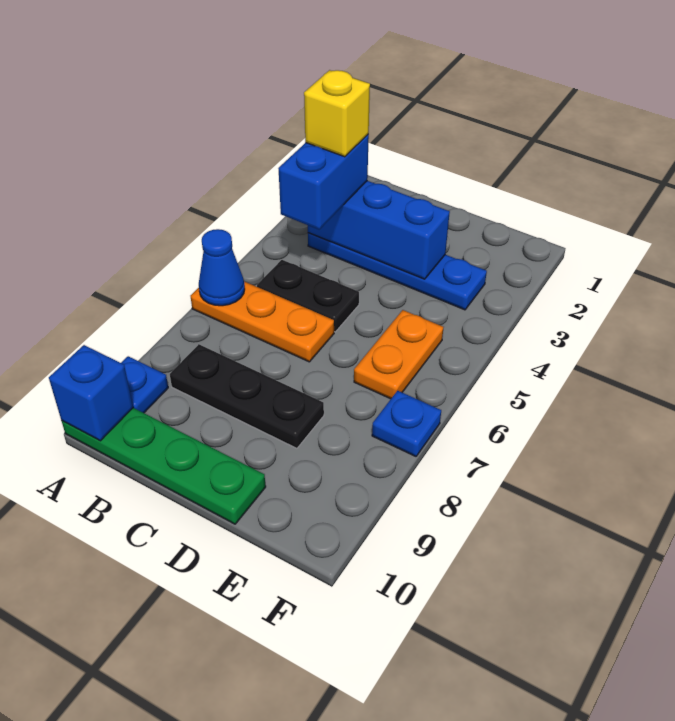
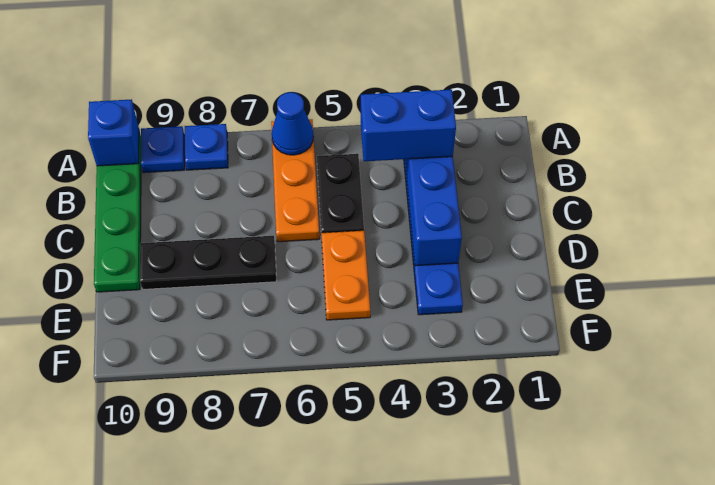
yellow 1x1 brick [304,70,370,157] -> none
black 1x3 plate [170,344,324,448] -> black 1x3 plate turned to [140,236,277,289]
orange 1x2 plate [354,310,444,399] -> orange 1x2 plate turned to [321,231,370,320]
blue 1x1 plate [372,391,441,456] -> blue 1x1 plate moved to [185,124,228,170]

